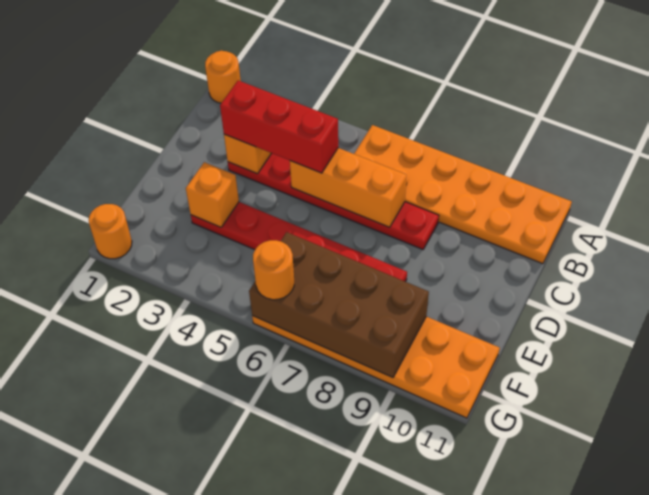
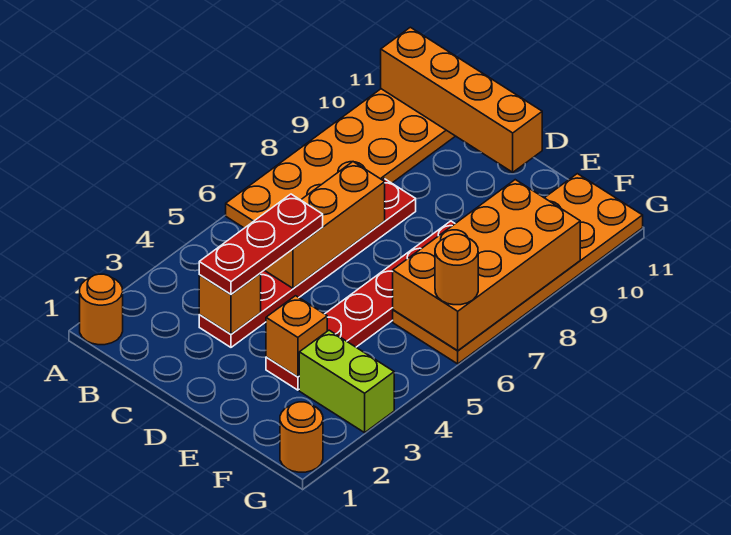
none -> orange 1x4 brick [381,27,542,172]
red 1x3 brick [220,80,338,173] -> red 1x3 plate [199,194,323,294]
none -> lime 1x2 brick [299,330,394,433]
brown 2x4 brick [249,232,429,378] -> orange 2x4 brick [393,180,580,351]

